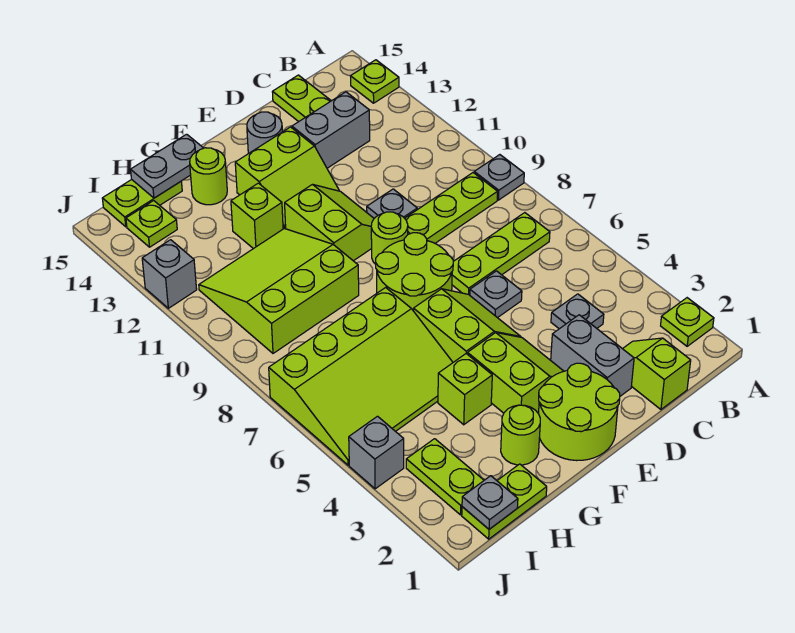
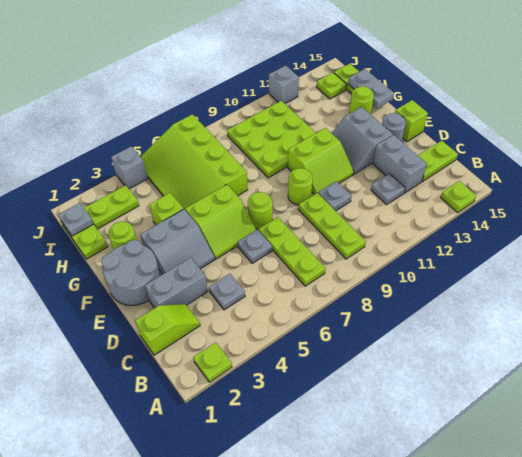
grey 1x1 plate [474,155,524,200] -> grey 1x1 plate moved to [371,173,405,205]
lime 2x2 round brick [538,363,620,461] -> grey 2x2 round brick [101,240,160,305]
lime 2x2 slope [468,333,564,413] -> grey 2x2 slope [140,209,215,274]
lime 2x2 round brick [376,233,453,310] -> lime 1x1 round brick [248,192,272,229]
lime 2x2 slope [235,127,339,229] -> grey 2x2 slope [332,107,393,174]
lime 3x3 slope [199,228,359,353] -> lime 3x3 plate [227,101,315,178]
lime 1x1 brick [231,183,283,249] -> lime 1x1 brick moved to [395,100,428,142]

